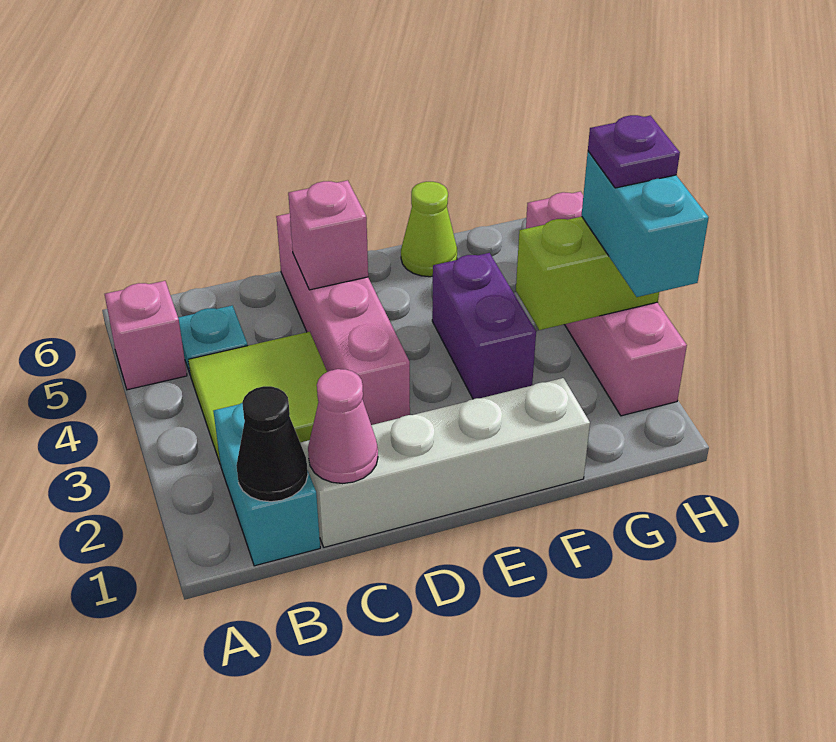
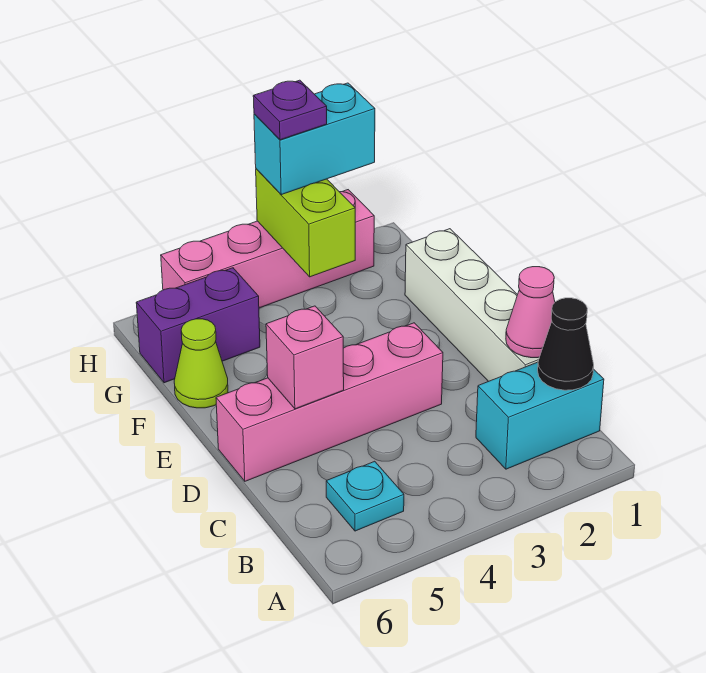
pink 1x1 brick [105,281,187,390] -> none
lime 2x2 tile [188,332,327,465] -> none
purple 1x2 brick [432,253,536,399] -> purple 1x2 brick moved to [136,268,260,383]

